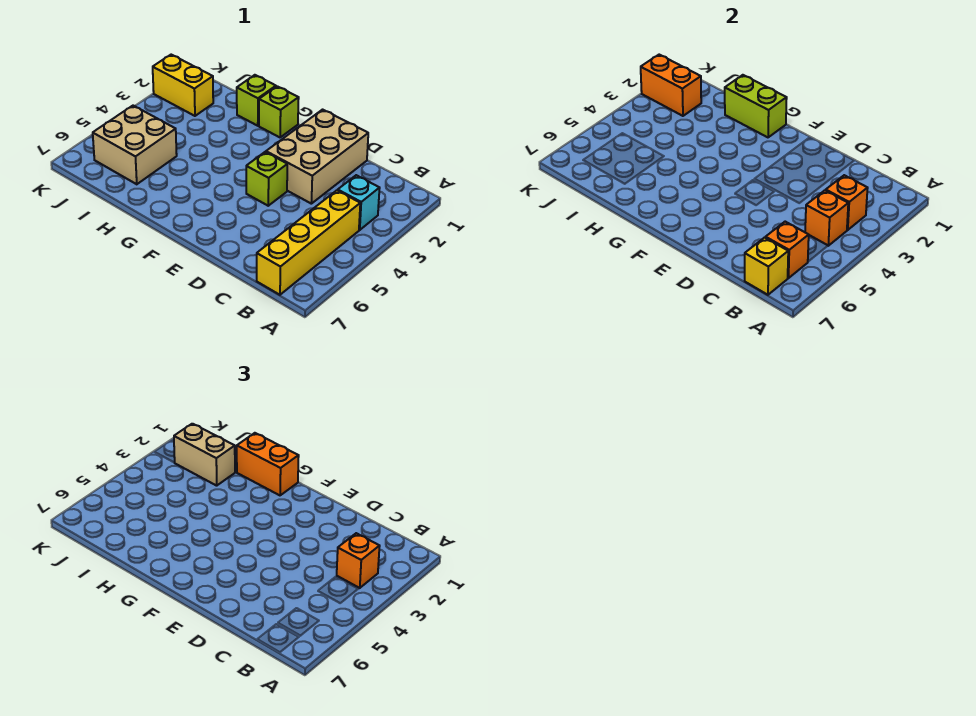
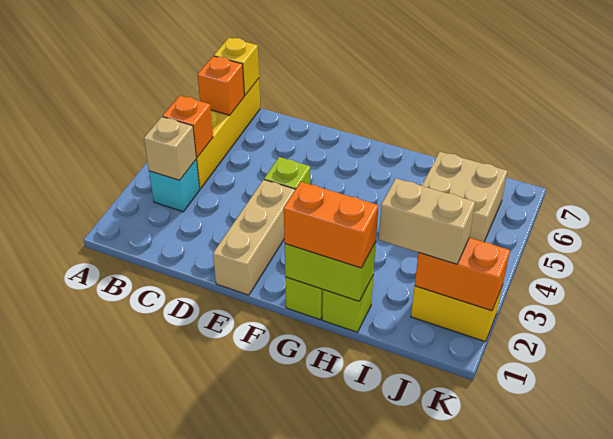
orange 1x1 brick [826,175,868,230] -> tan 1x1 brick [144,117,196,180]
orange 1x1 brick [337,533,380,588] -> none
tan 2x3 brick [266,110,368,204] -> tan 1x3 brick [213,180,295,295]

